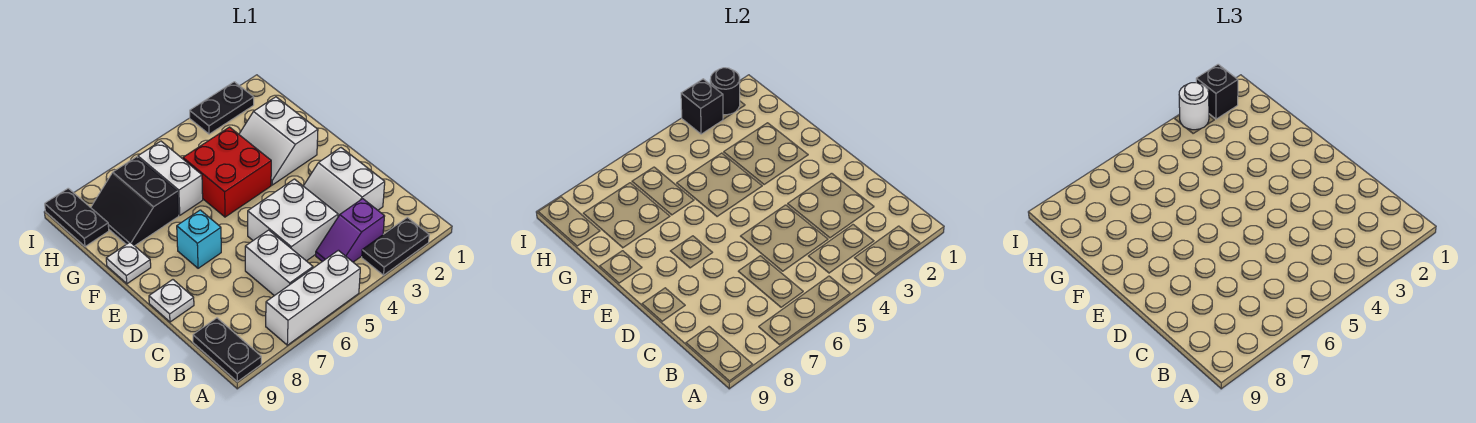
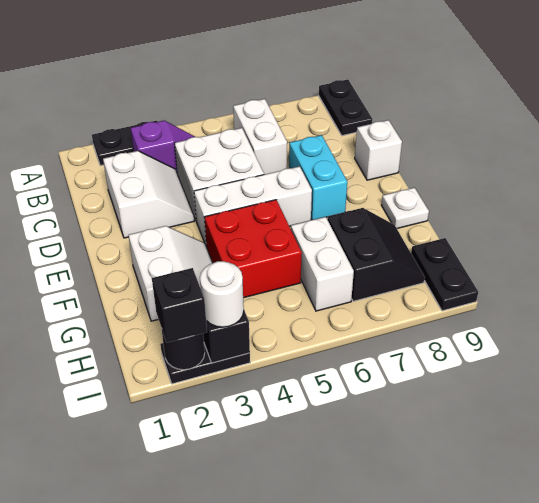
white 1x3 brick [266,250,360,345] -> white 1x3 brick moved to [194,166,312,247]
white 1x1 plate [149,280,194,322] -> white 1x1 brick [355,120,402,180]
cyan 1x1 brick [177,210,221,268] -> cyan 1x2 brick [289,135,347,220]

